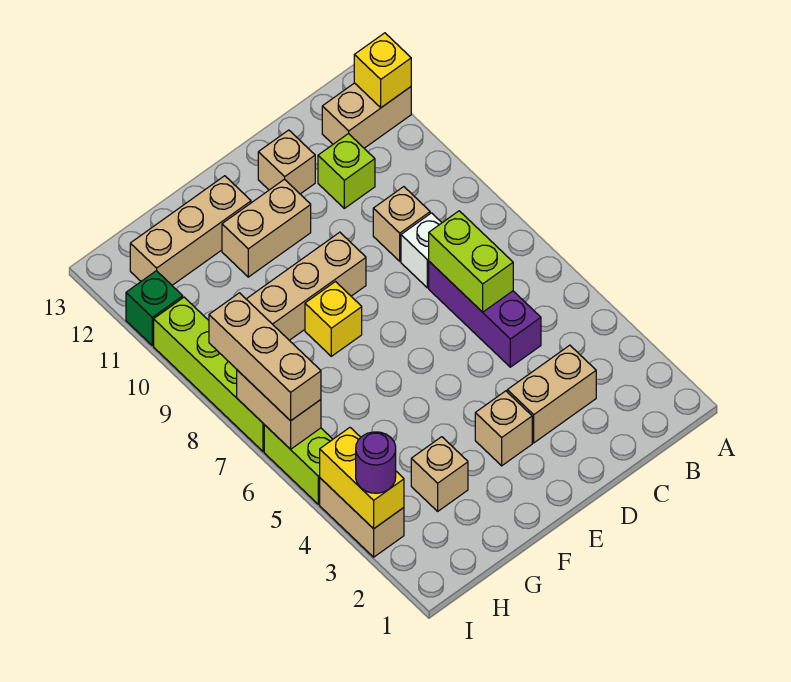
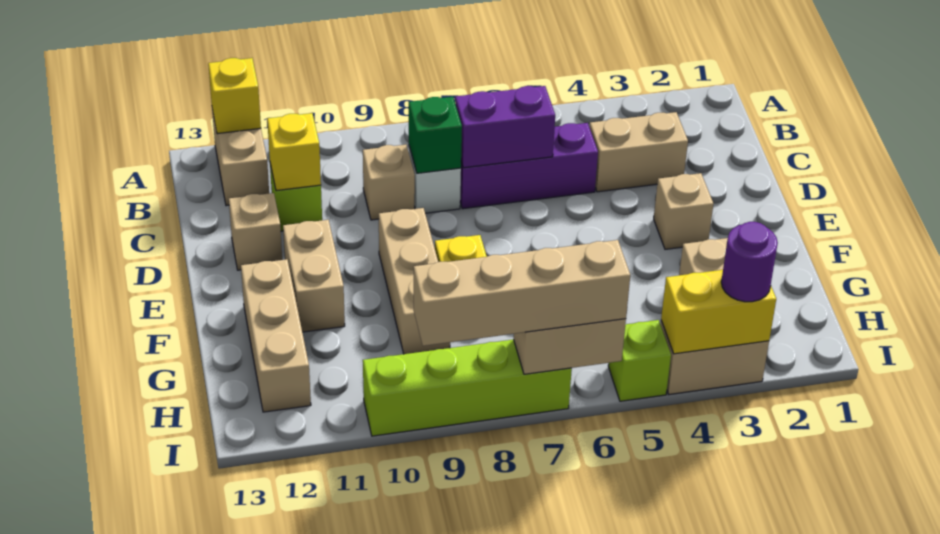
tan 1x2 brick [507,345,596,443] -> tan 1x2 brick turned to [589,112,688,192]
lime 1x2 brick [429,211,513,312] -> purple 1x2 brick [455,86,555,168]
none -> yellow 1x1 brick [267,113,321,191]
lime 1x2 brick [264,425,333,504] -> lime 1x1 brick [608,320,671,401]
tan 1x3 brick [209,293,321,421] -> tan 1x4 brick [414,240,630,346]
green 1x1 brick [126,271,183,345] -> green 1x1 brick moved to [409,97,462,173]

